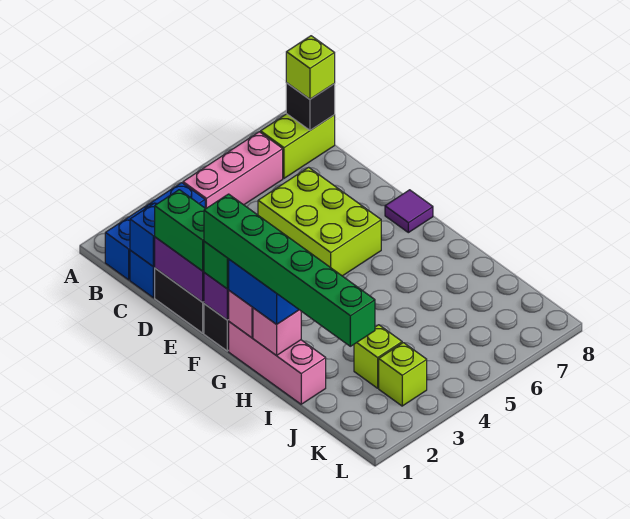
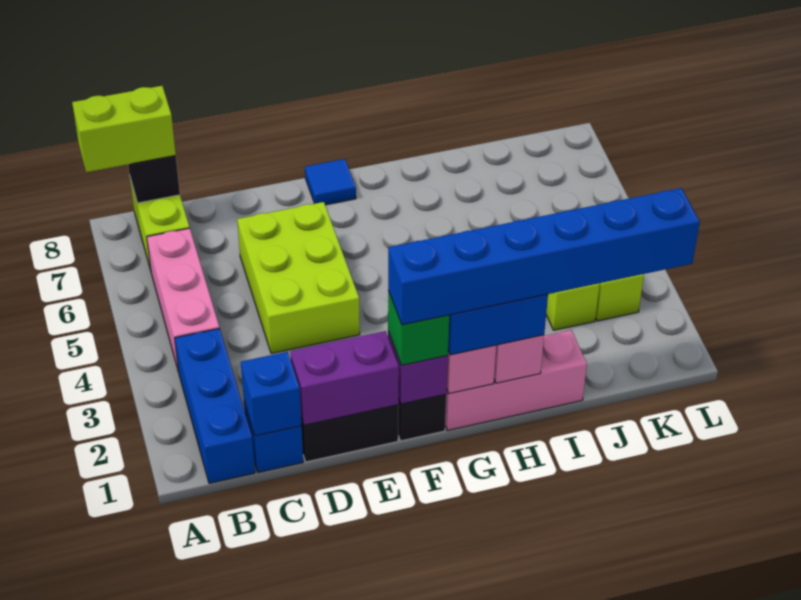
lime 1x1 brick [286,36,335,99] -> lime 1x2 brick [72,86,176,172]
green 1x2 brick [155,190,206,271] -> none
lime 2x3 brick [258,167,381,276] -> lime 2x3 brick turned to [237,202,360,354]
green 1x6 brick [204,194,375,346] -> blue 1x6 brick [388,188,700,325]
purple 1x1 tile [385,190,433,233] -> blue 1x1 tile [305,159,356,205]

